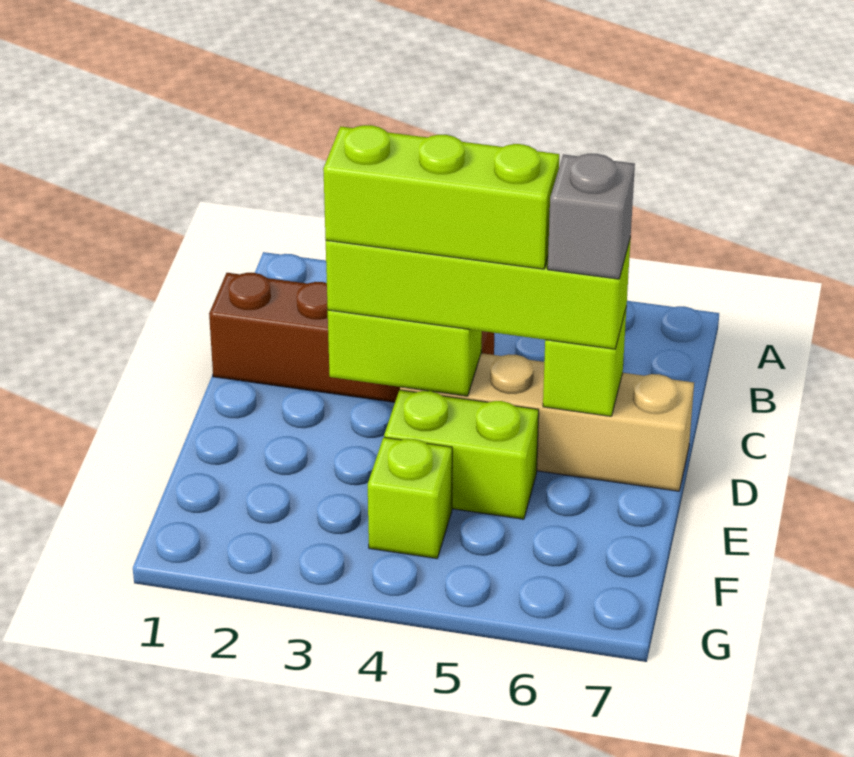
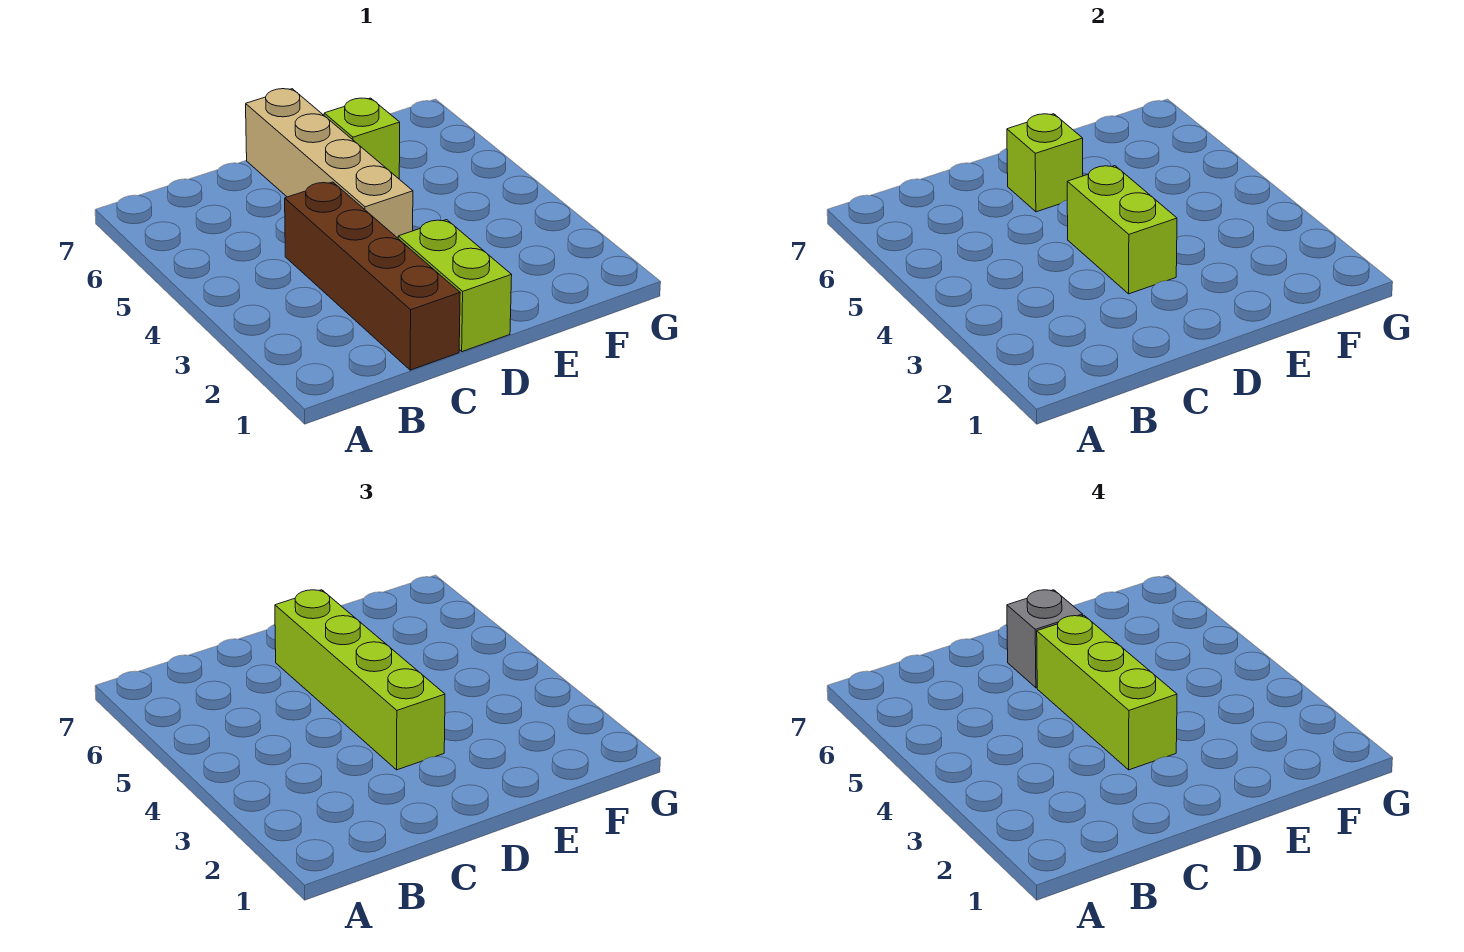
lime 1x2 brick [384,390,539,519] -> lime 1x2 brick moved to [398,220,512,352]
lime 1x1 brick [368,437,452,559] -> lime 1x1 brick moved to [324,98,400,179]

